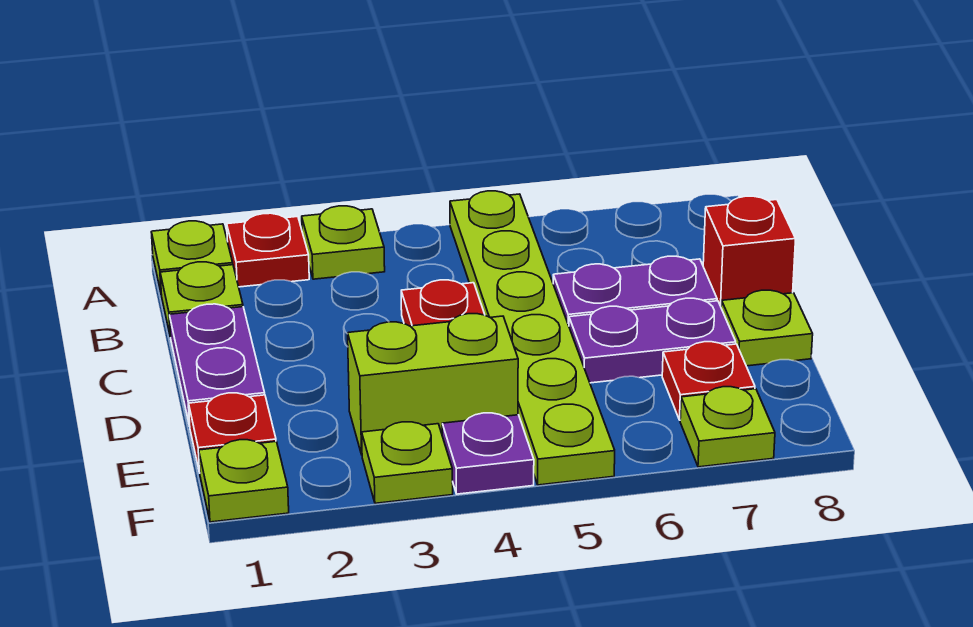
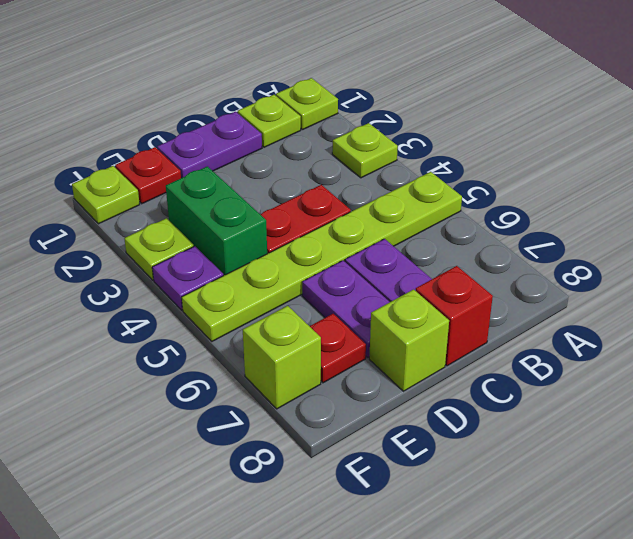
red 1x1 plate [227,213,309,287] -> none
lime 1x1 plate [721,290,813,366] -> lime 1x1 brick [369,289,449,391]
lime 1x2 brick [348,314,518,455] -> green 1x2 brick [166,166,267,276]
lime 1x1 plate [680,387,775,467] -> lime 1x1 brick [243,306,321,409]

